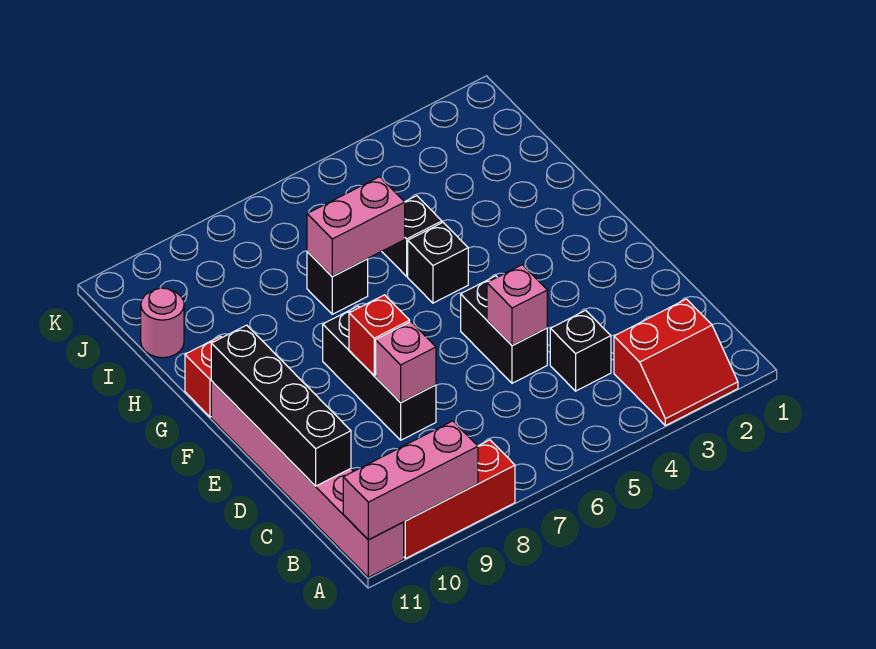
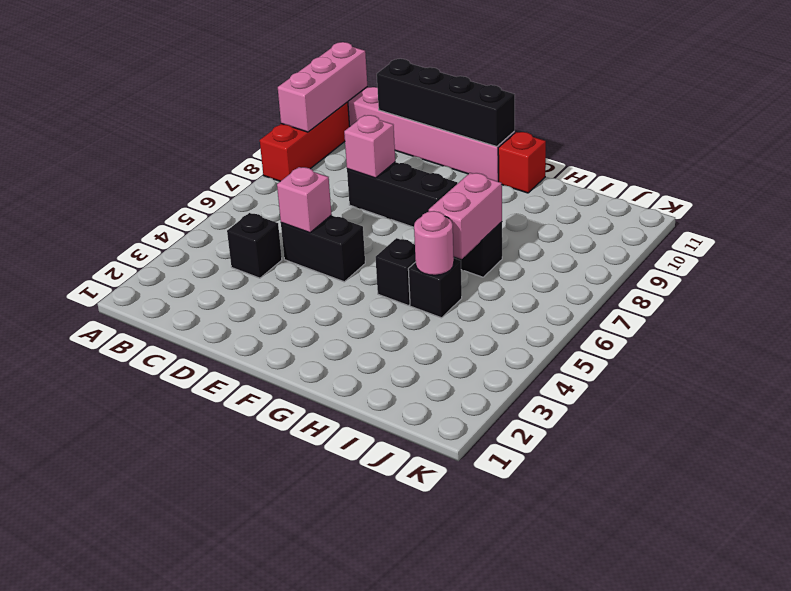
red 2x2 slope [614,299,738,426] -> none
red 1x1 brick [349,295,410,376] -> none
pink 1x1 round brick [141,288,184,358] -> pink 1x1 round brick moved to [414,211,454,275]

